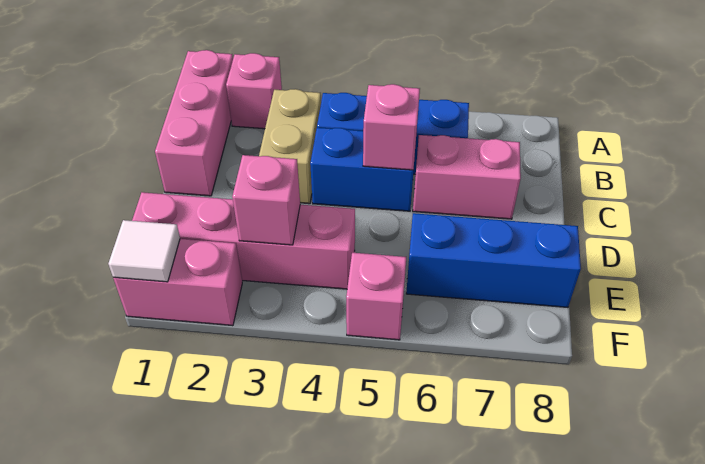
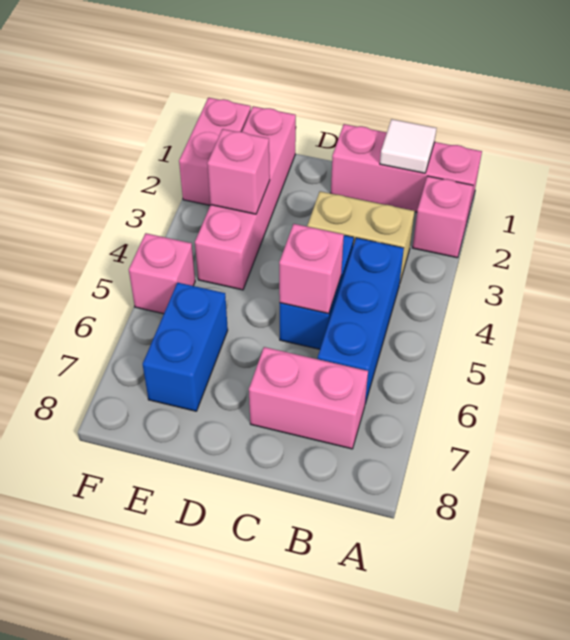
pink 1x2 brick [413,135,521,219] -> pink 1x2 brick turned to [249,347,368,449]
blue 1x3 brick [406,213,581,307] -> blue 1x2 brick [143,283,228,411]
white 1x1 tile [108,220,180,282] -> white 1x1 tile moved to [380,119,436,173]

